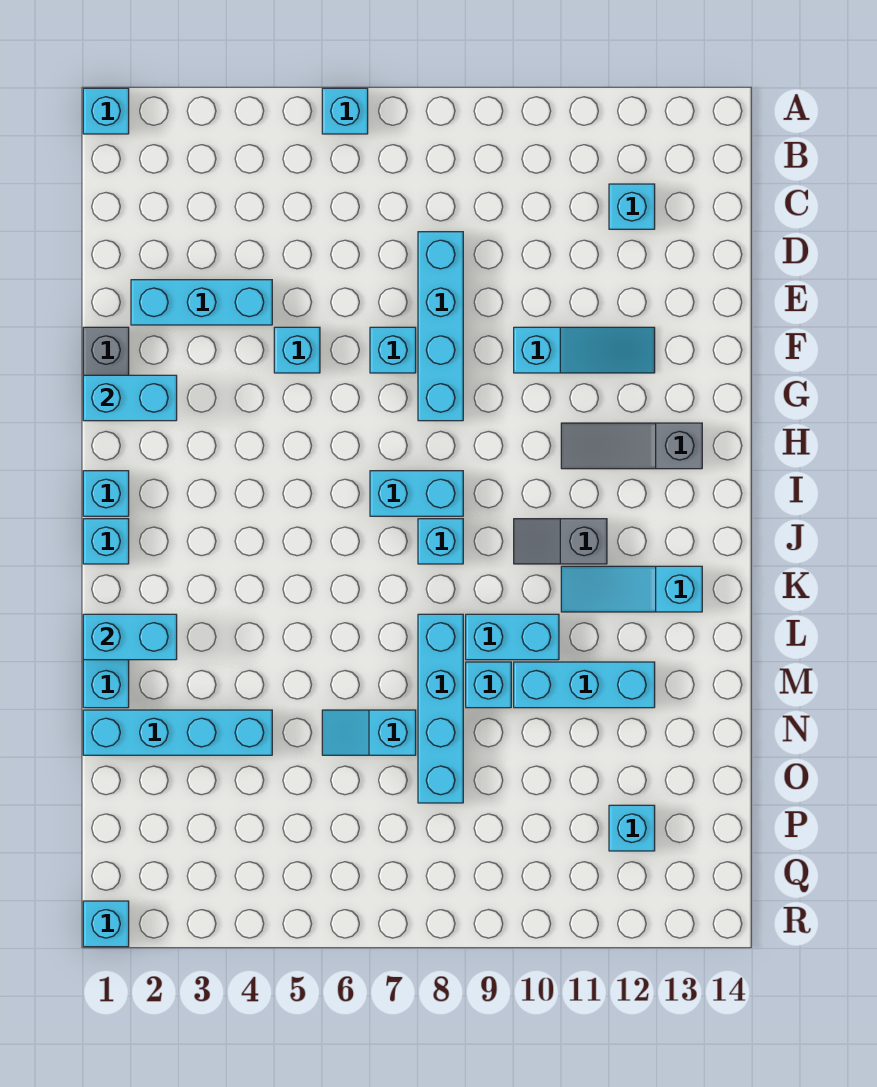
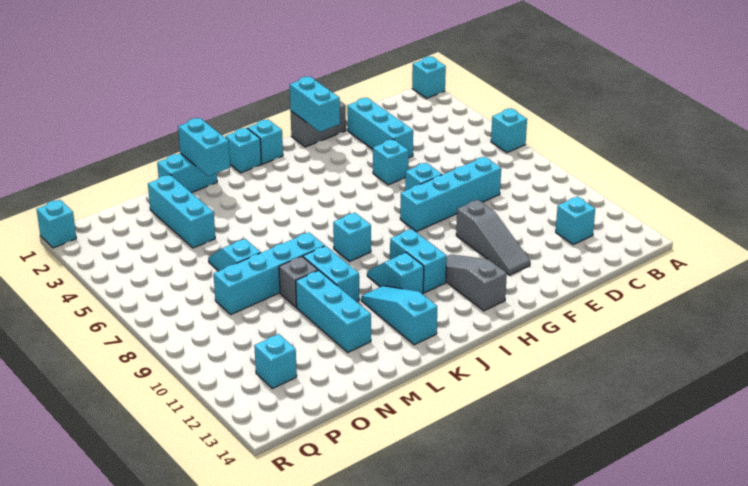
cyan 1x3 slope [514,327,655,373] -> grey 1x3 slope [456,200,530,275]
cyan 1x2 brick [370,471,463,516] -> cyan 1x2 brick moved to [390,229,447,293]
grey 1x2 slope [514,519,607,564] -> cyan 1x2 slope [367,253,424,294]
cyan 1x1 brick [466,662,511,708] -> grey 1x1 brick [279,256,318,307]
cyan 1x4 brick [83,710,272,755] -> cyan 1x3 brick [148,175,215,248]

